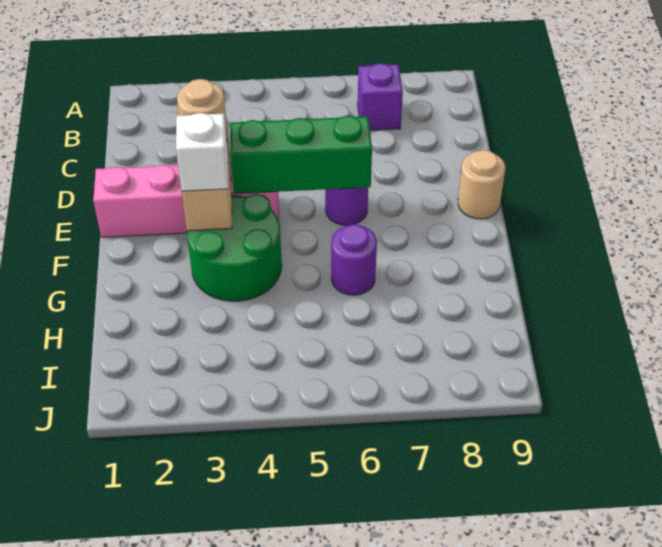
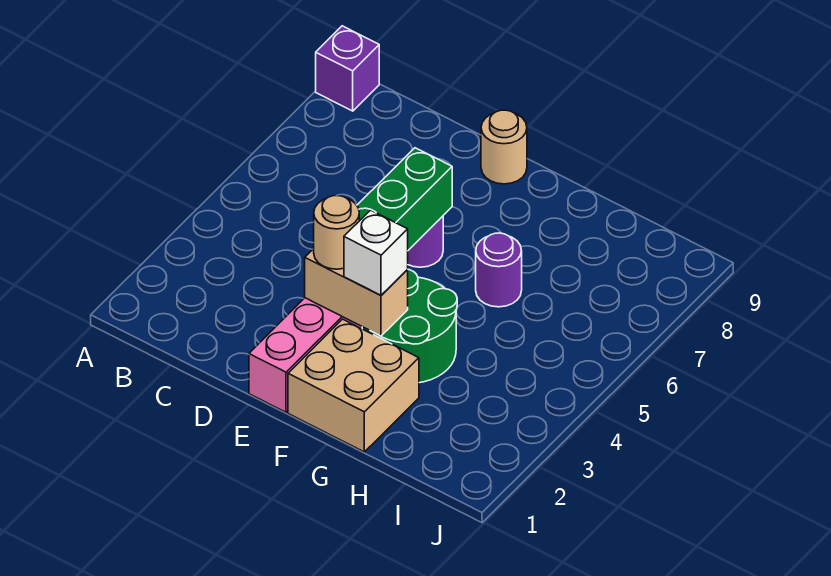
purple 1x1 brick [358,63,403,130] -> purple 1x1 brick moved to [316,26,379,111]
none -> tan 2x2 brick [288,319,419,452]

